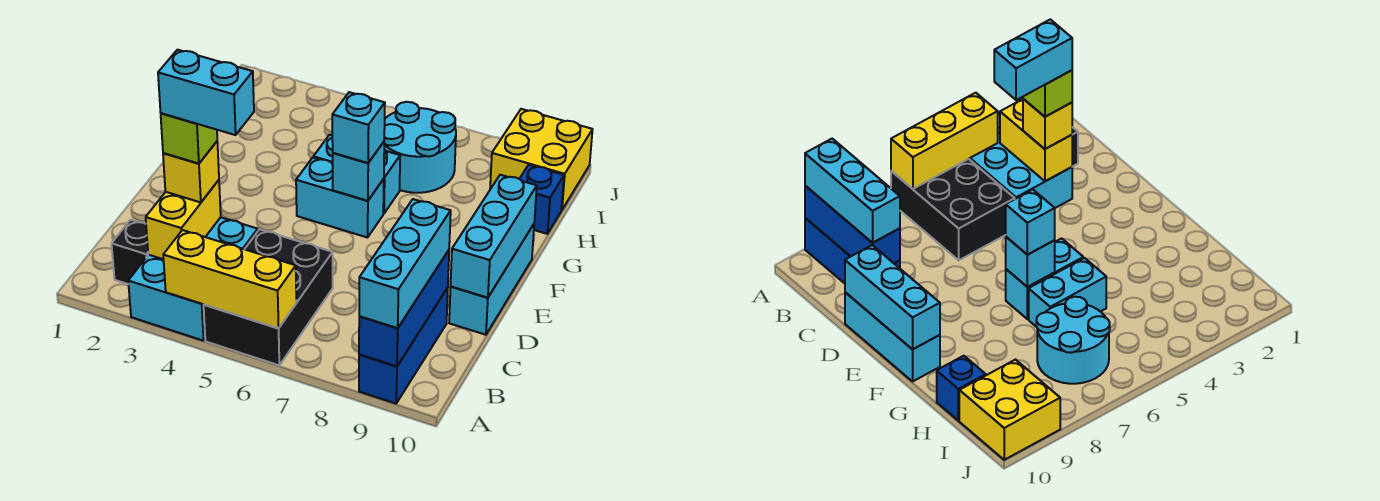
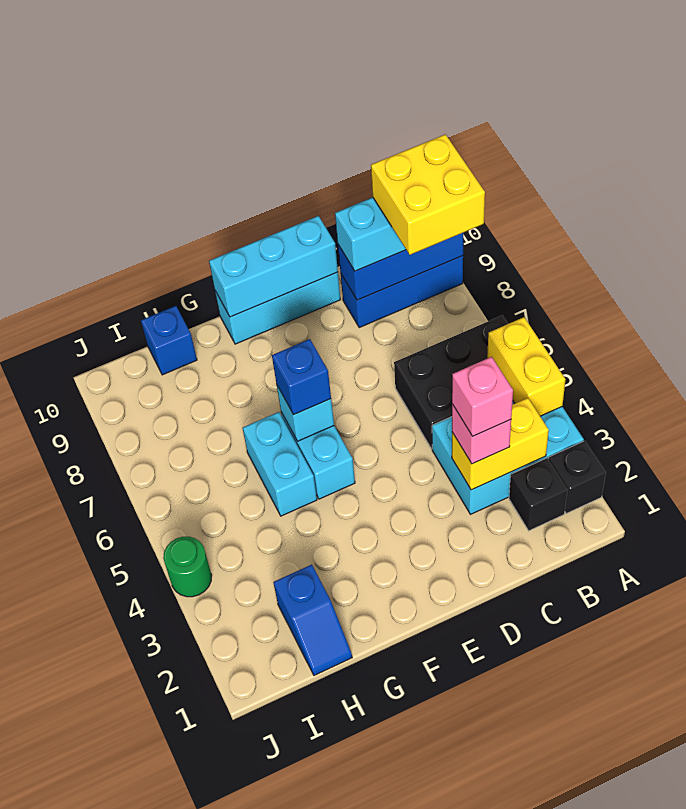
none -> black 1x1 brick [549,441,606,513]
yellow 1x3 brick [163,230,296,328] -> yellow 1x2 brick [487,317,566,416]
yellow 1x1 brick [163,142,219,202] -> pink 1x1 brick [452,404,511,464]
lime 1x1 brick [161,113,217,164] -> pink 1x1 brick [452,357,513,436]
cyan 1x2 brick [158,50,254,135] -> none
cyan 1x1 brick [332,92,385,163] -> blue 1x1 brick [272,339,331,415]
none -> blue 1x2 slope [273,565,352,675]
cyan 2x2 round brick [384,102,456,193] -> none
yellow 2x2 brick [490,109,593,209] -> yellow 2x2 brick moved to [371,134,485,255]
none -> green 1x1 round brick [163,537,212,597]

